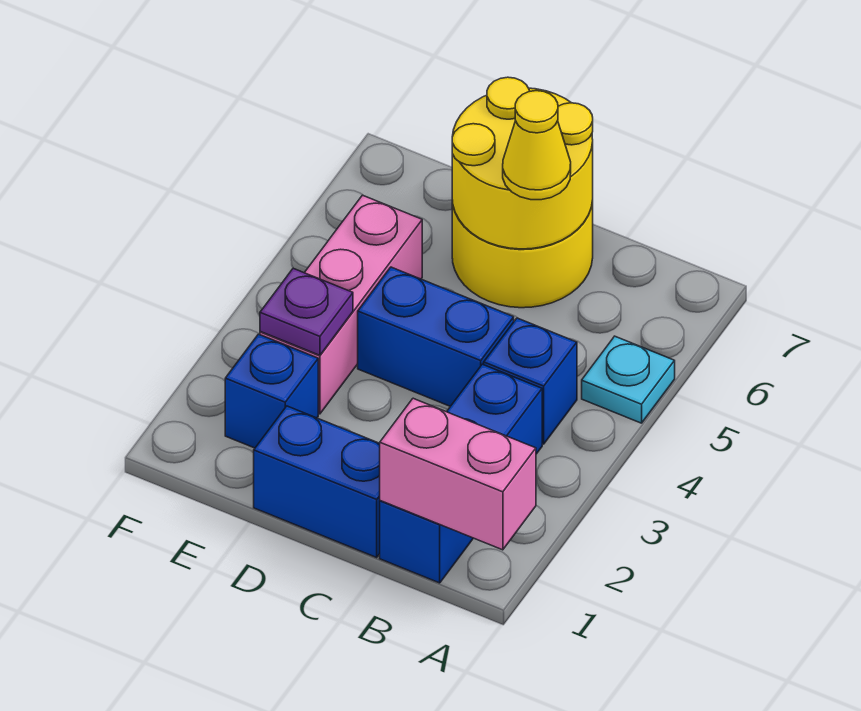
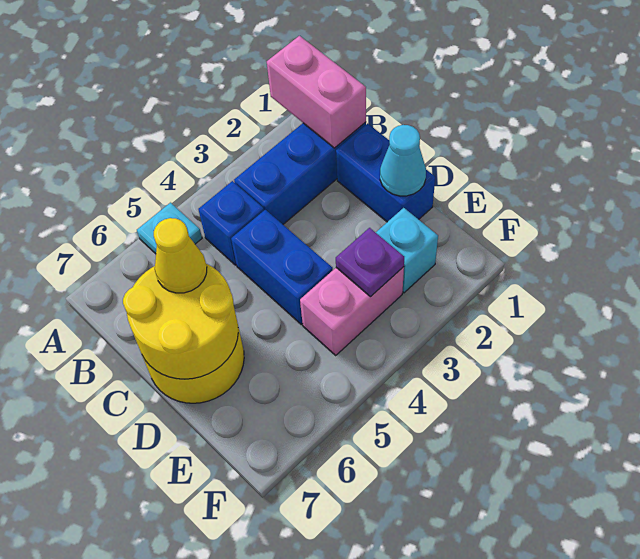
none -> cyan 1x1 cone [380,125,426,196]
blue 1x1 brick [225,334,318,448] -> cyan 1x1 brick [376,208,438,293]
pink 1x3 brick [260,195,422,414] -> pink 1x2 brick [300,267,404,355]

